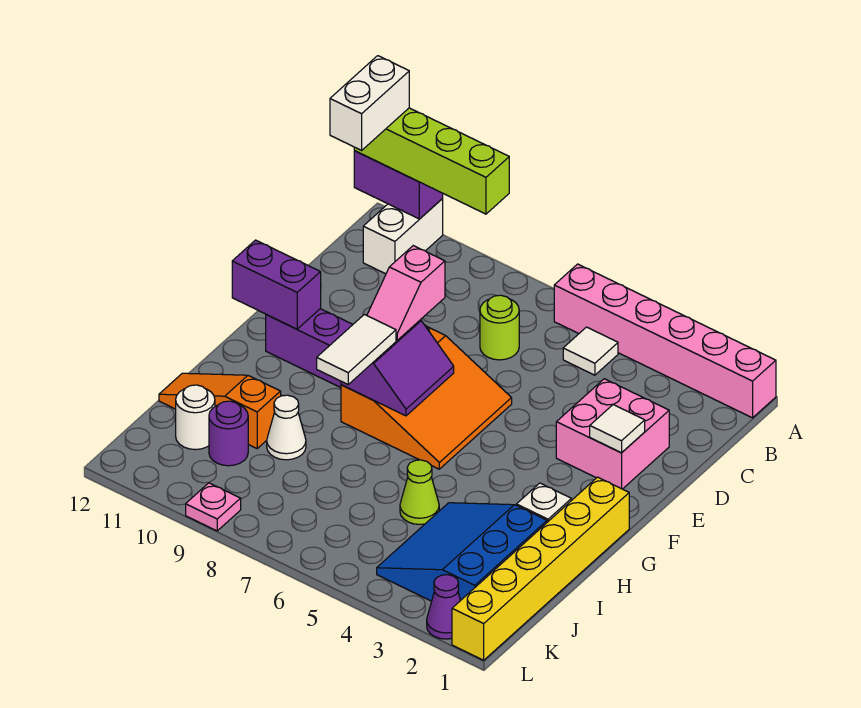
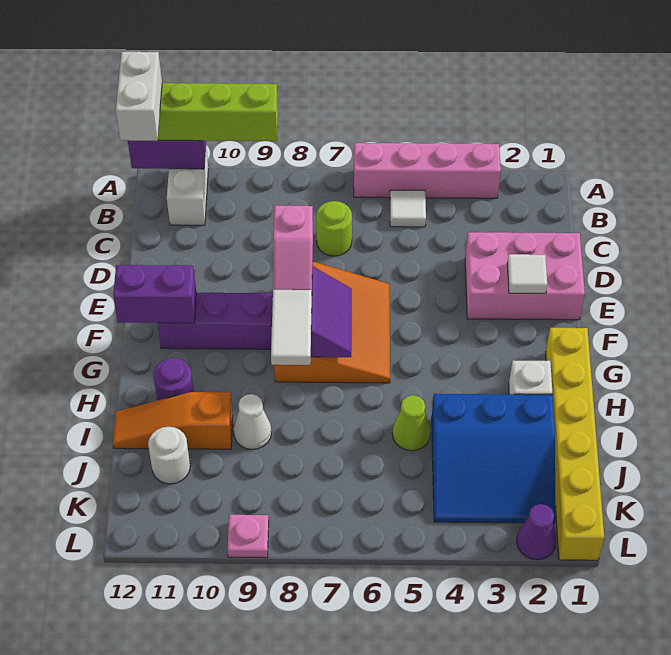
pink 1x6 brick [554,264,776,418] -> pink 1x4 brick [354,143,501,198]
pink 2x2 brick [556,379,669,489] -> pink 2x3 brick [465,232,585,320]
blue 3x3 slope [377,503,547,601] -> blue 3x3 slope turned to [432,394,556,523]
purple 1x1 round brick [209,401,248,466] -> purple 1x1 round brick moved to [153,358,194,401]

